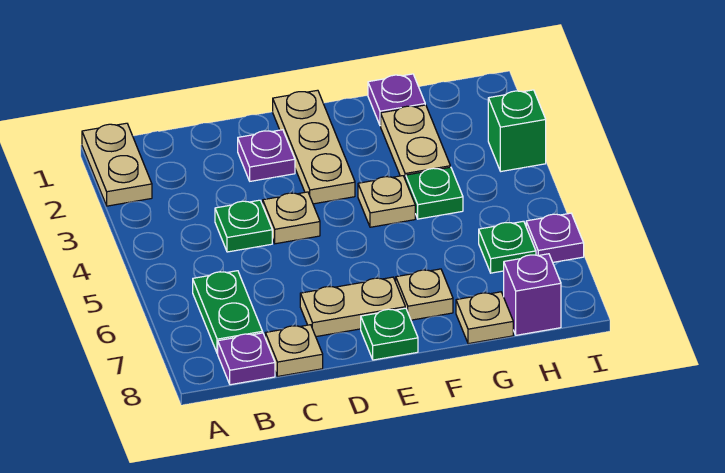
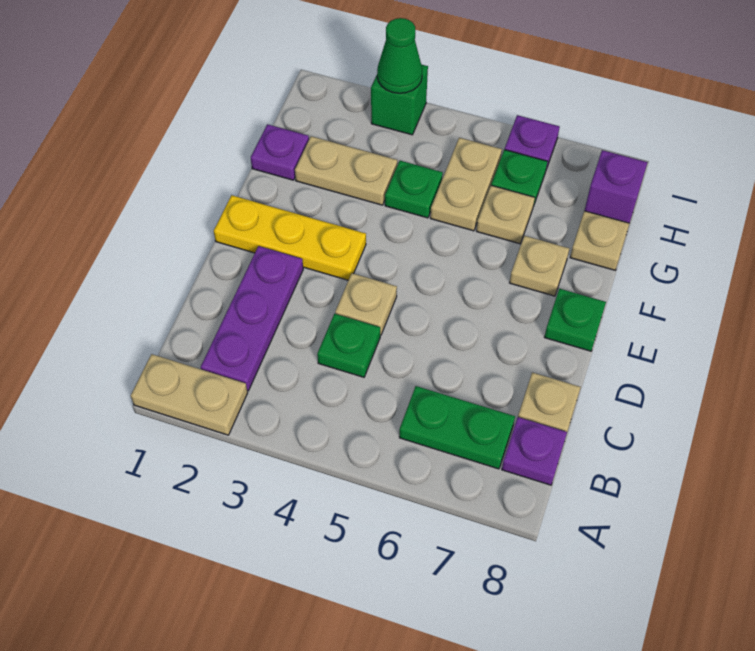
purple 1x1 plate [238,130,295,181] -> purple 1x3 plate [201,246,303,391]
tan 1x2 plate [300,277,405,337] -> tan 1x2 plate moved to [430,138,502,231]
tan 1x3 plate [273,90,355,204] -> yellow 1x3 plate [214,195,366,280]
tan 1x1 plate [358,176,415,227] -> tan 1x1 plate moved to [476,186,535,244]
none -> green 1x1 cone [377,18,422,93]

